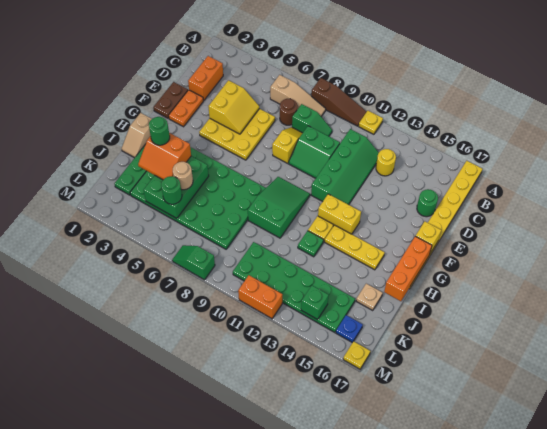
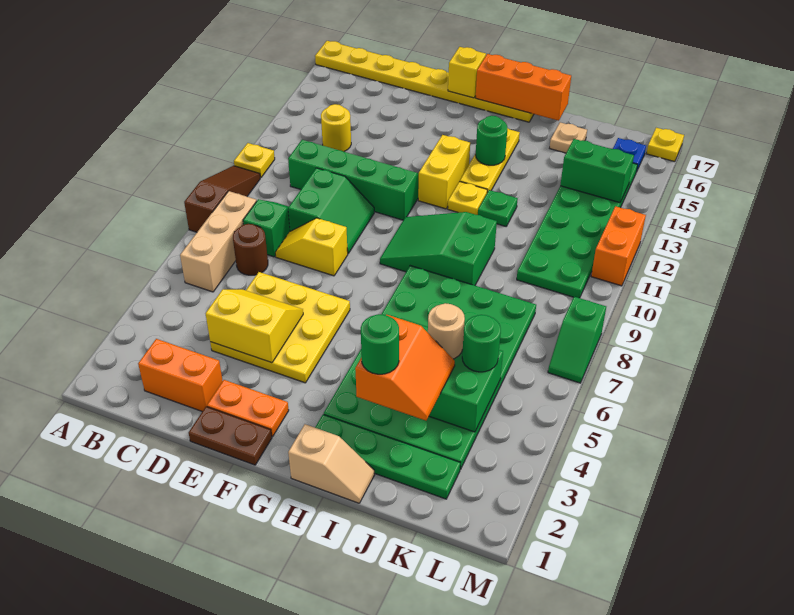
tan 1x3 slope [270,75,326,116] -> tan 1x3 brick [180,191,257,292]
green 1x1 round brick [417,189,438,217] -> green 1x1 round brick moved to [476,116,507,165]
green 1x1 brick [301,286,329,320] -> green 1x2 brick [560,139,634,203]

